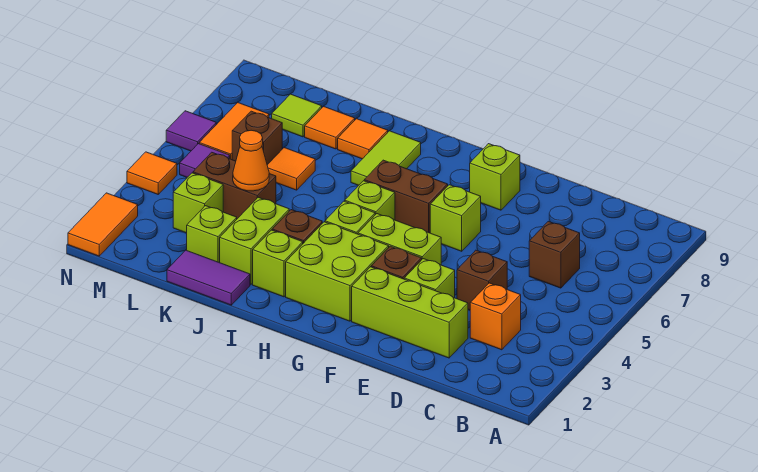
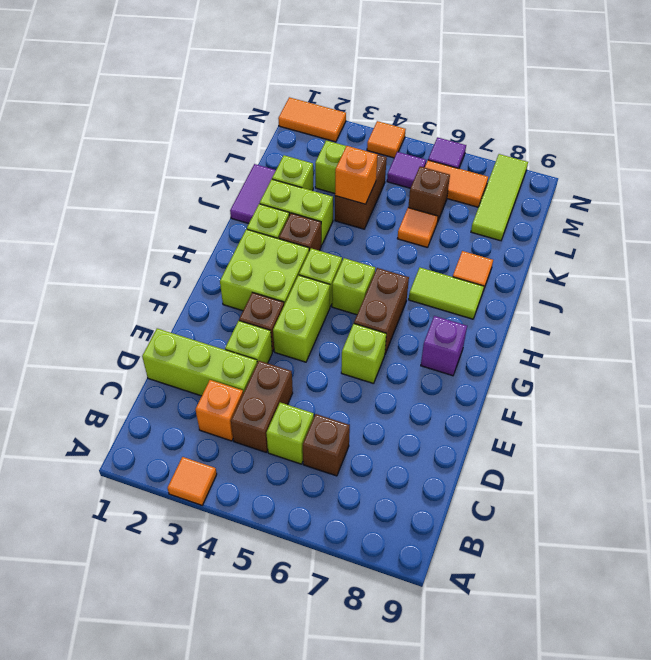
lime 1x3 brick [352,267,468,358] -> lime 1x3 brick turned to [142,328,257,396]
brown 1x1 brick [457,250,507,310] -> brown 1x2 brick [231,361,293,453]
lime 1x1 brick [470,144,520,210] -> lime 1x1 brick moved to [266,403,314,464]
none -> purple 1x1 brick [421,316,467,376]
orange 1x1 cone [233,130,269,191] -> orange 1x1 brick [335,146,378,204]
orange 1x1 tile [305,106,355,149] -> orange 1x1 tile moved to [167,457,217,505]
lime 1x1 tile [272,94,322,137] -> lime 1x3 tile [471,154,528,241]

